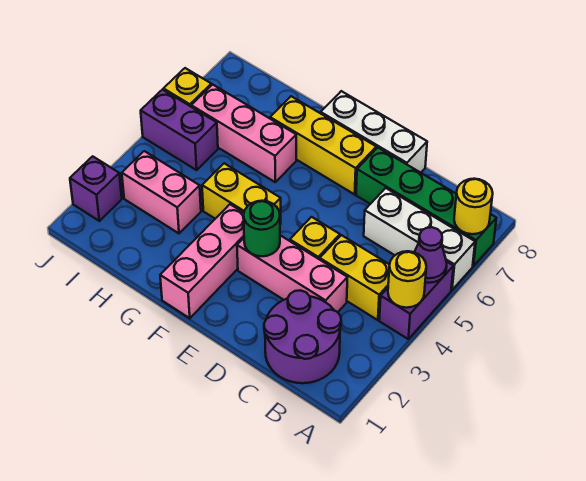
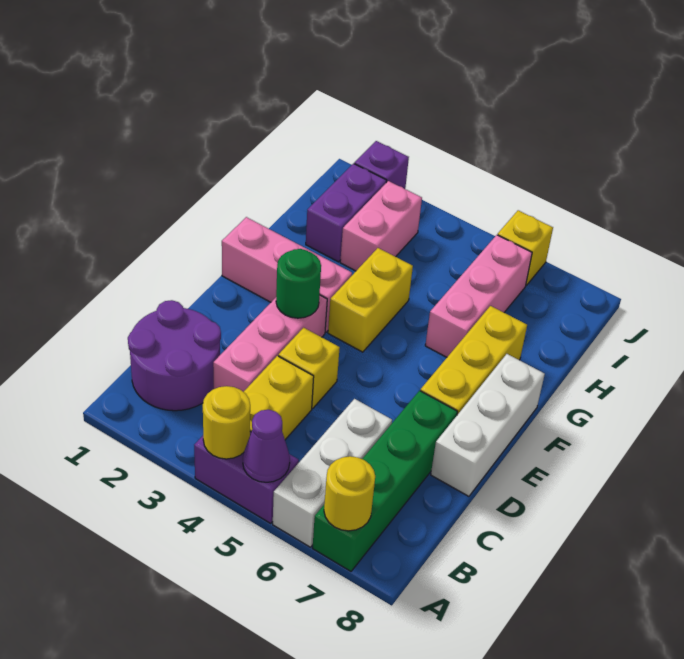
purple 1x2 brick [141,90,218,170] -> purple 1x2 brick moved to [306,164,387,262]

